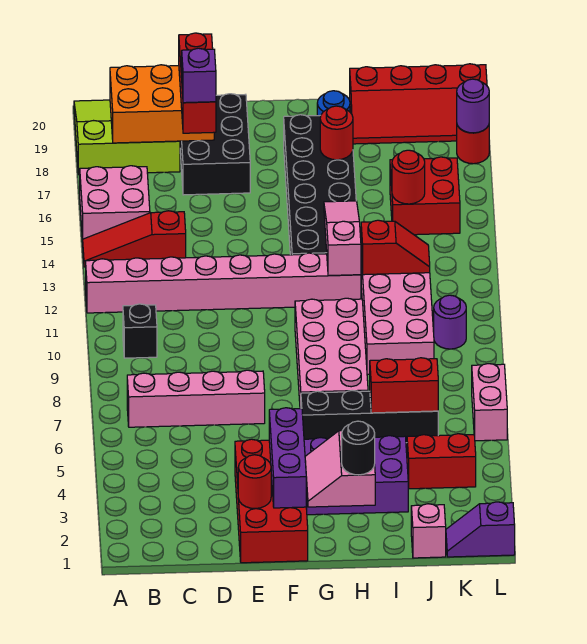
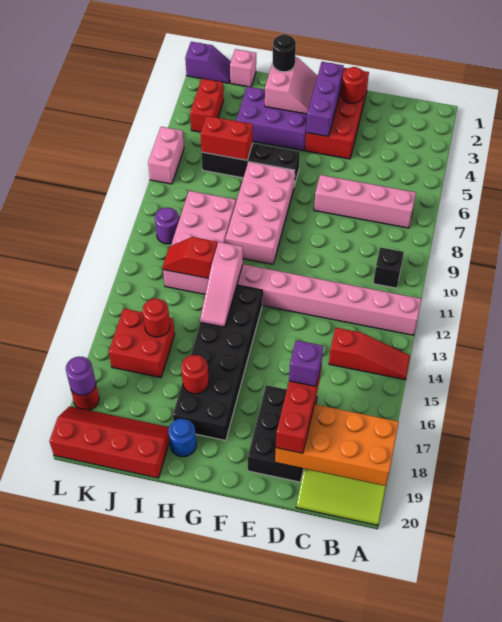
pink 2x2 brick [80,166,150,242] -> none
orange 2x3 brick [110,65,214,143] -> orange 2x4 brick [275,404,399,486]
red 1x2 brick [407,434,476,489] -> red 1x2 brick turned to [190,79,224,132]

